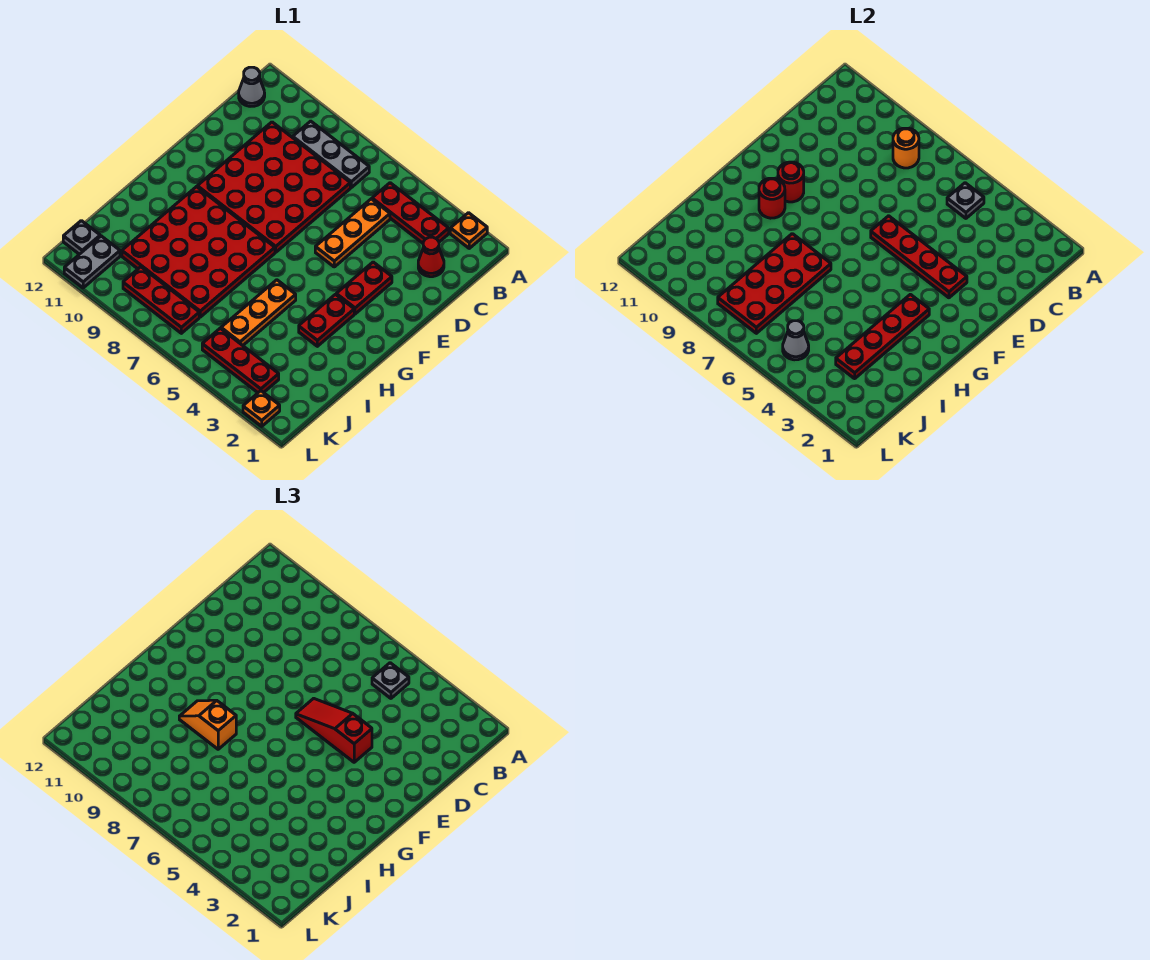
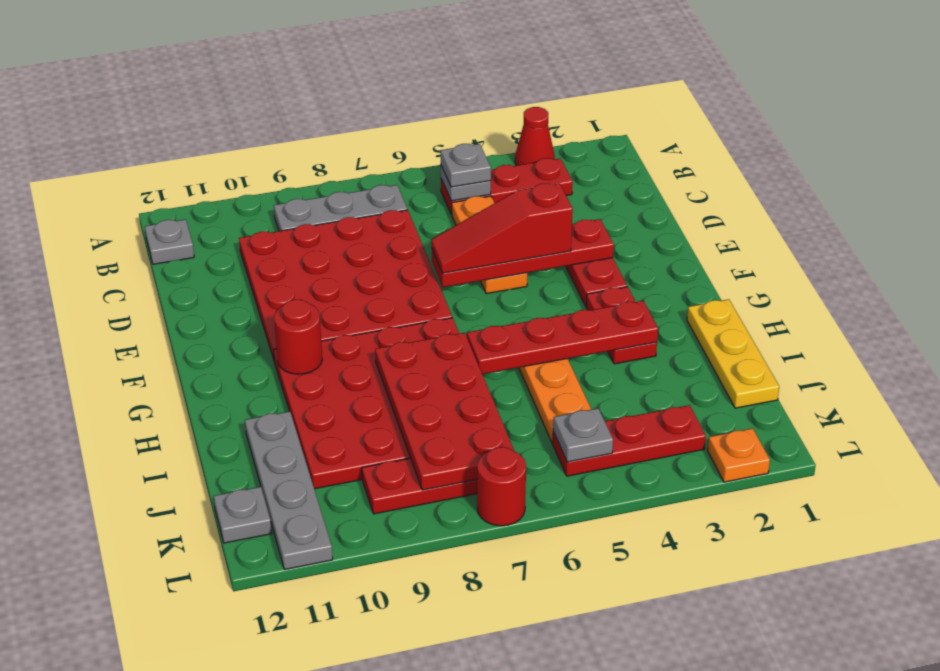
orange 1x1 plate [450,213,487,248] -> none
orange 1x1 round brick [893,128,919,168] -> none
grey 1x1 cone [239,67,265,106] -> grey 1x1 plate [145,219,194,264]
red 1x1 cone [418,237,444,277] -> red 1x1 cone moved to [515,107,555,166]
red 1x1 round brick [778,162,804,202] -> red 1x1 round brick moved to [477,447,526,526]
red 1x4 plate [836,294,929,379] -> red 1x4 plate turned to [467,301,658,374]
none -> yellow 1x3 plate [687,299,779,408]
orange 1x2 slope [179,700,236,749] -> none
grey 1x1 cone [783,321,809,360] -> grey 1x1 plate [553,408,613,462]
grey 1x2 plate [64,236,120,288] -> grey 1x4 plate [245,411,333,569]

